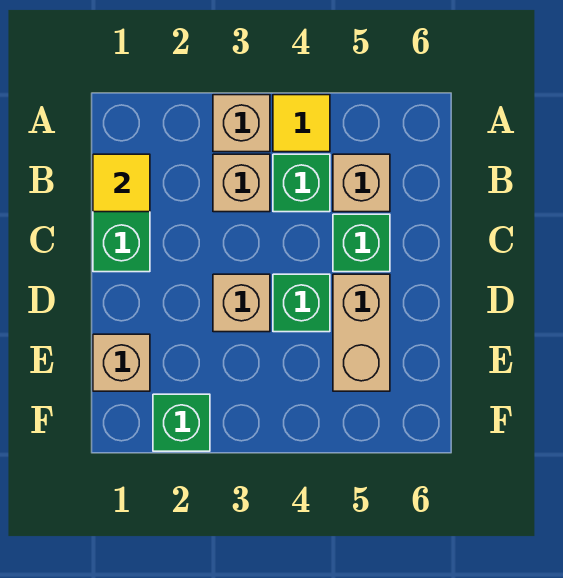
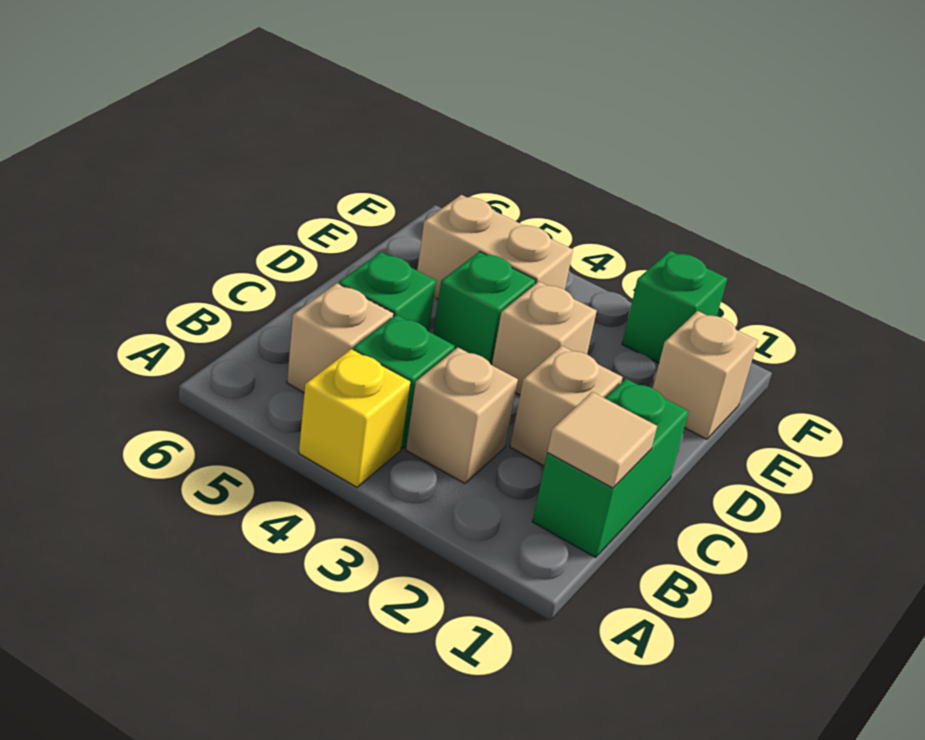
tan 1x1 brick [213,95,270,152] -> tan 1x1 brick moved to [510,346,623,466]
yellow 1x1 tile [273,95,330,152] -> yellow 1x1 brick [299,349,410,487]
yellow 1x1 tile [93,154,150,212] -> tan 1x1 tile [547,392,657,488]
tan 1x2 brick [333,274,390,391] -> tan 1x2 brick turned to [417,195,573,299]

